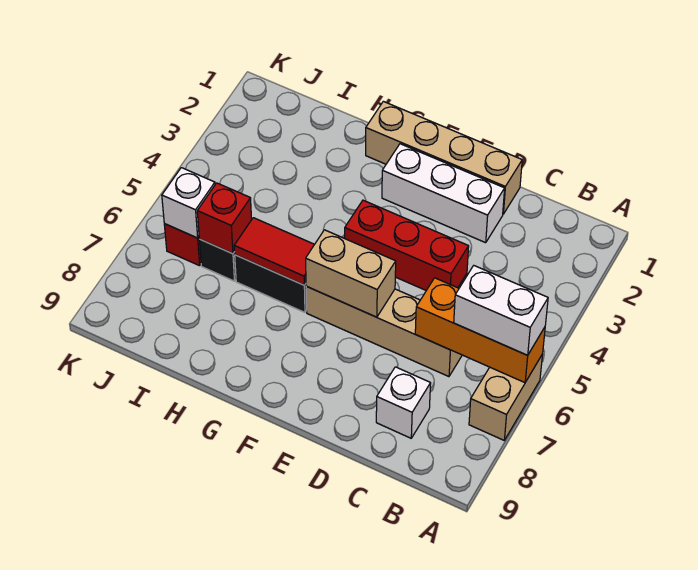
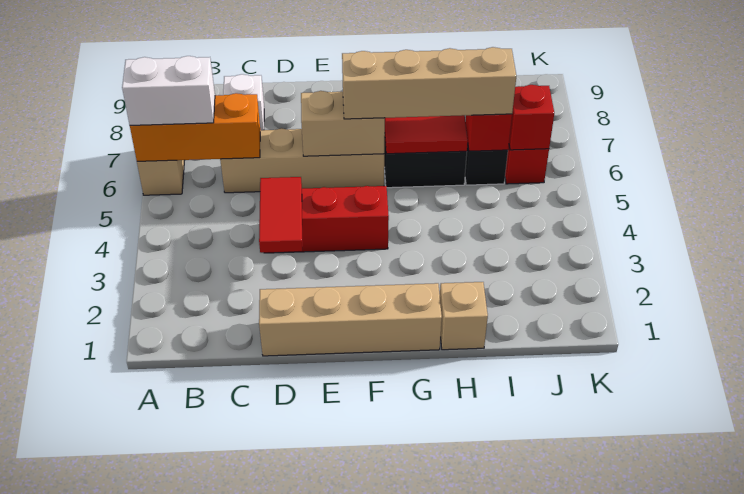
white 1x3 brick [382,144,505,243] -> none
none -> red 1x2 tile [259,177,302,253]
none -> tan 1x4 brick [342,47,516,119]
none -> tan 1x1 brick [440,282,488,350]
white 1x1 brick [162,168,215,238] -> red 1x1 brick [509,85,554,150]

